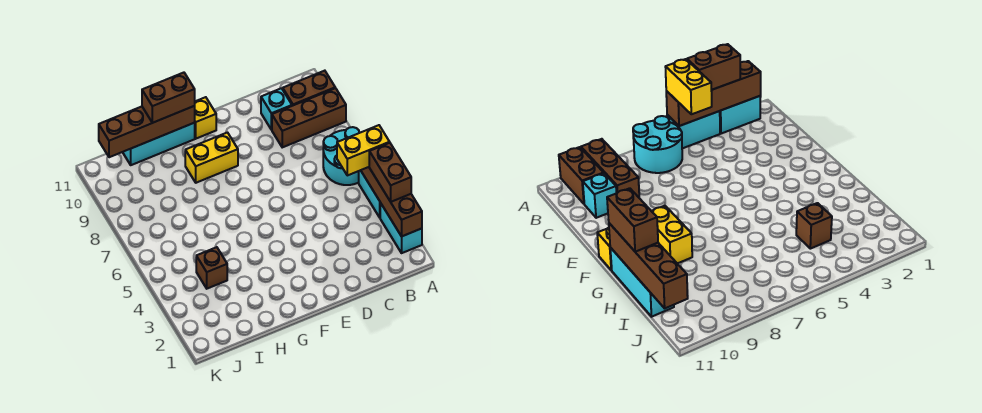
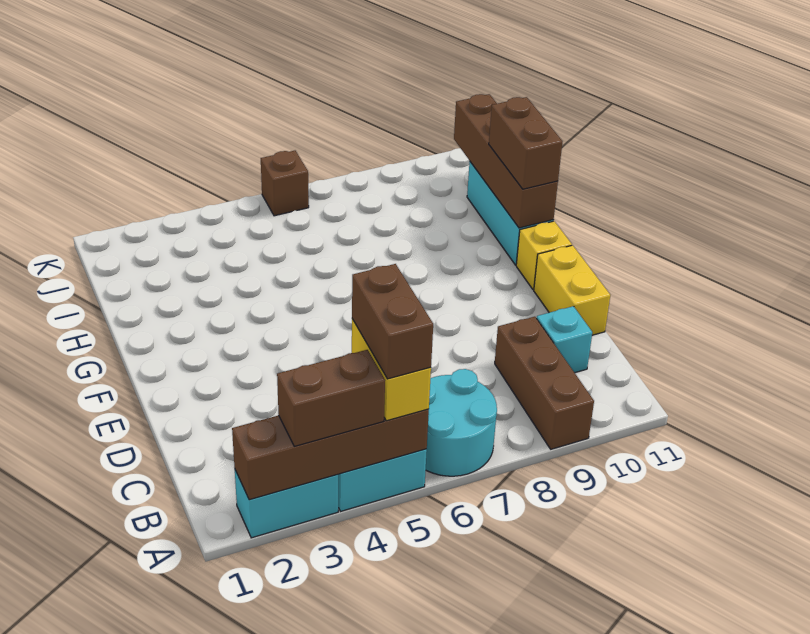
brown 1x2 brick [283,71,335,106] -> brown 1x2 brick moved to [352,264,433,379]
yellow 1x2 brick [185,133,238,183] -> yellow 1x2 brick moved to [534,245,610,335]
brown 1x1 brick [196,247,227,289] -> brown 1x1 brick moved to [261,151,309,216]

